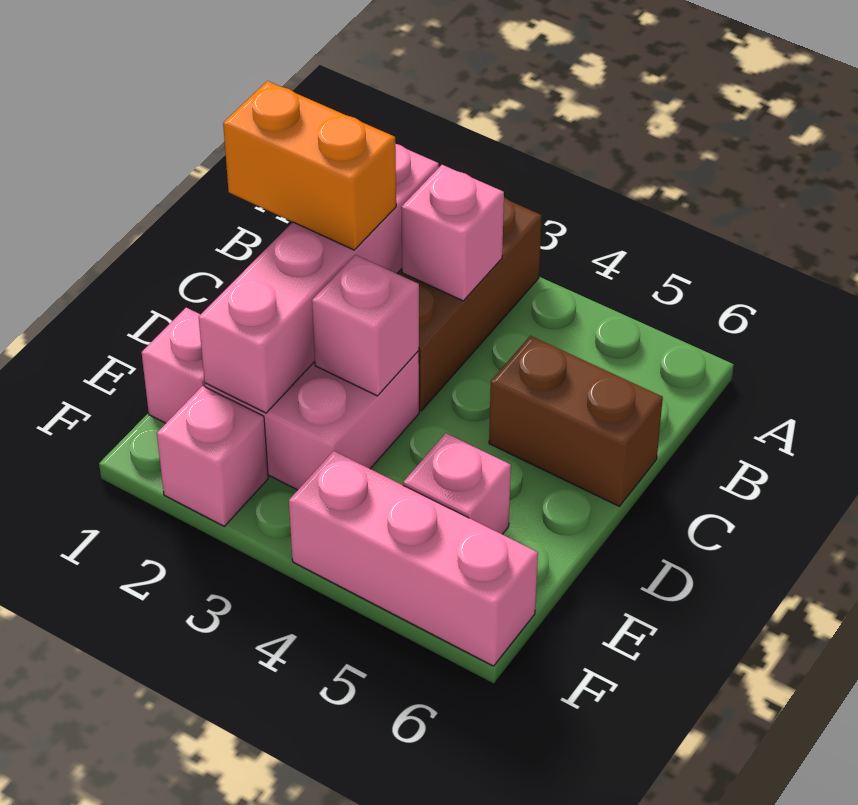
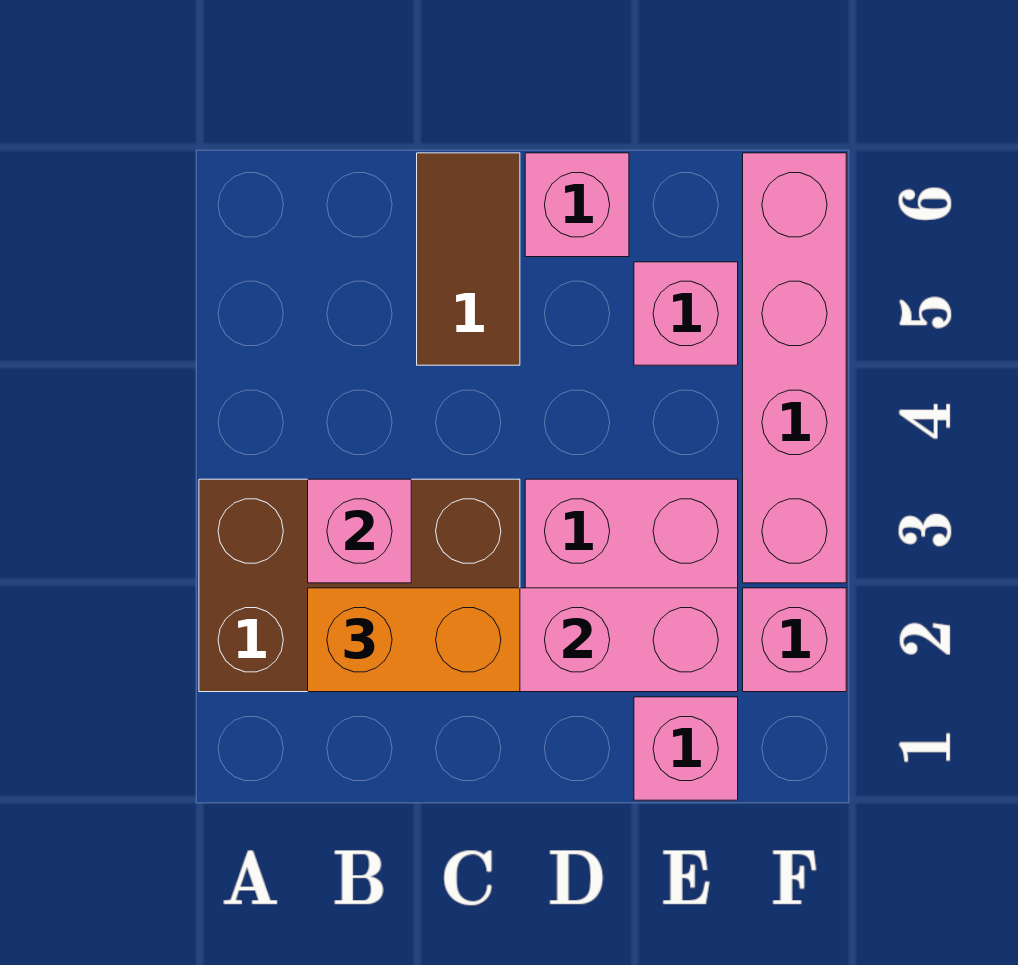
orange 1x2 brick [223,81,396,250] -> orange 1x2 brick turned to [308,588,520,692]
brown 1x2 brick [489,336,663,506] -> brown 1x2 tile [417,153,520,365]
pink 1x1 brick [312,255,419,396] -> pink 1x1 brick moved to [525,153,629,257]
pink 1x3 brick [289,451,538,666] -> pink 1x4 brick [743,153,846,583]

